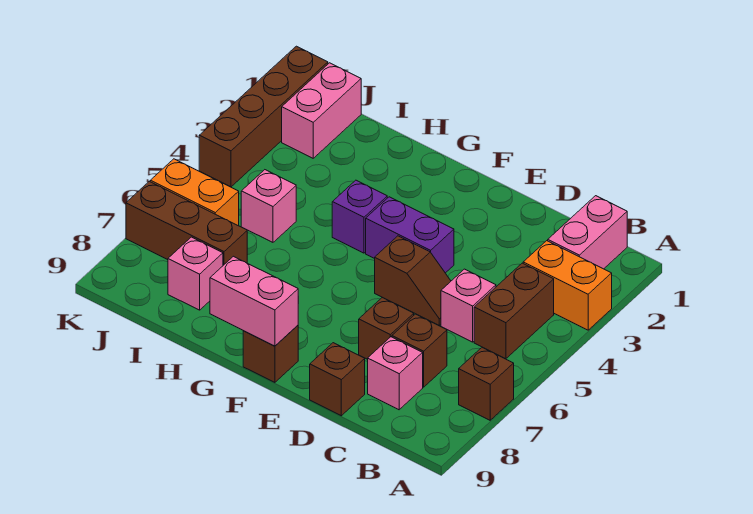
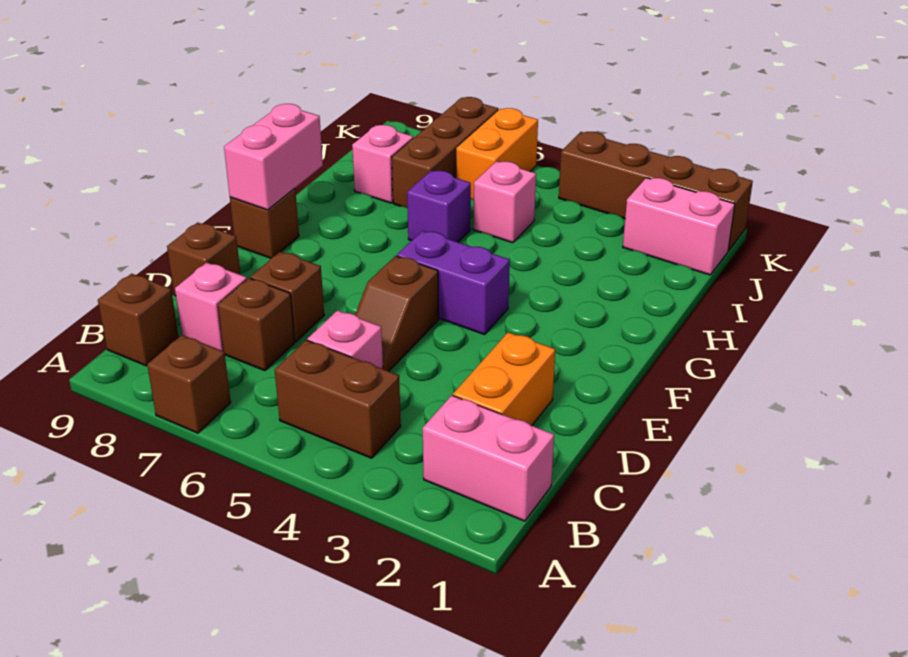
orange 1x2 brick [523,241,612,330] -> orange 1x2 brick moved to [453,332,555,426]
none -> brown 1x1 brick [98,274,178,366]
purple 1x2 brick [366,197,454,273] -> purple 1x2 brick turned to [397,231,510,335]
purple 1x1 brick [332,180,387,253] -> purple 1x1 brick moved to [407,170,471,242]

